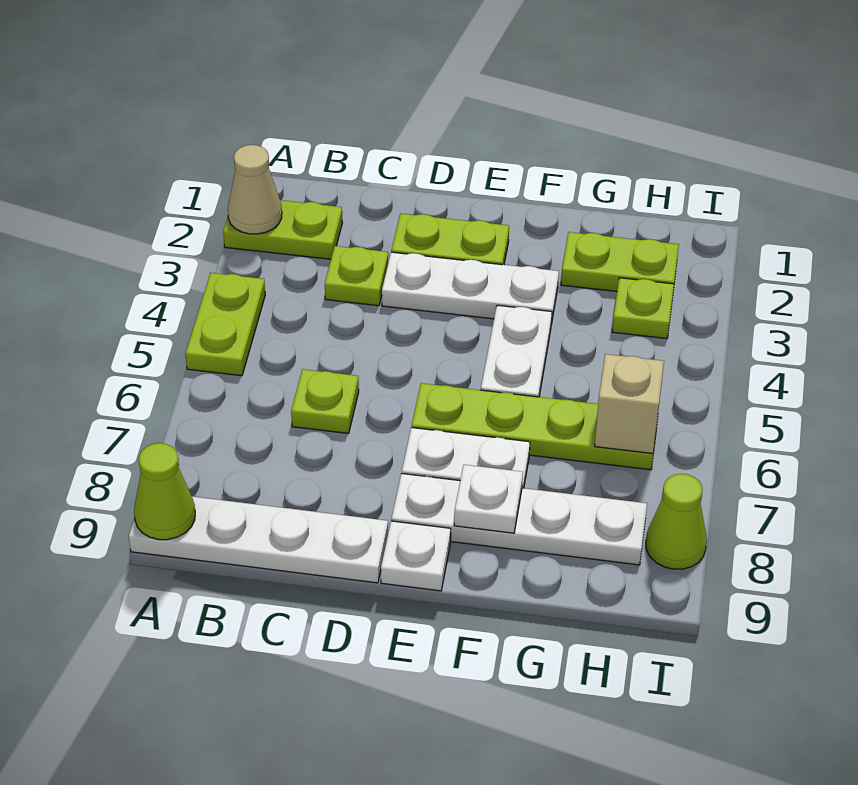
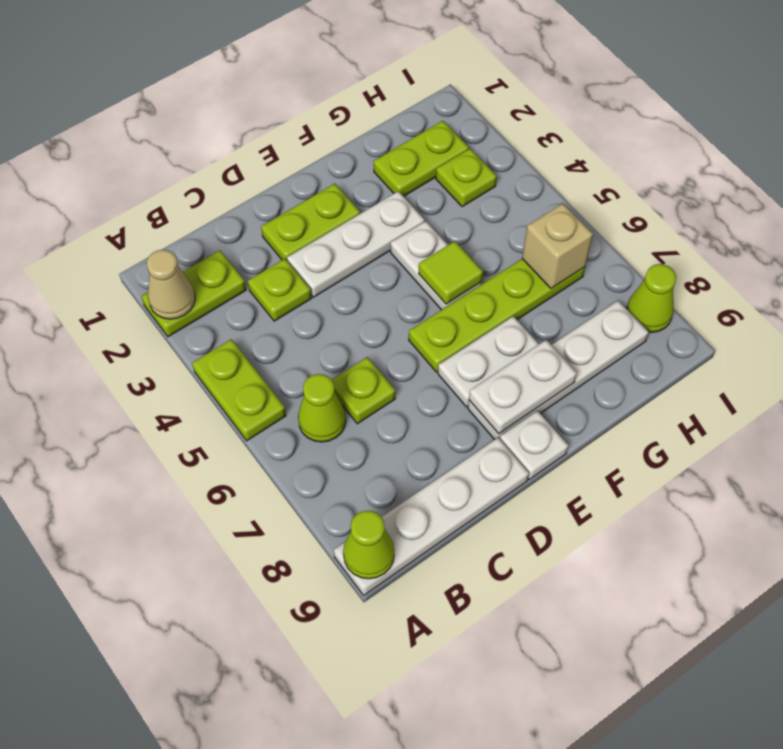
none -> lime 1x1 cone [298,374,346,442]
none -> lime 1x1 tile [419,241,483,304]
white 1x1 plate [454,465,523,533] -> white 1x2 plate [469,340,577,434]

